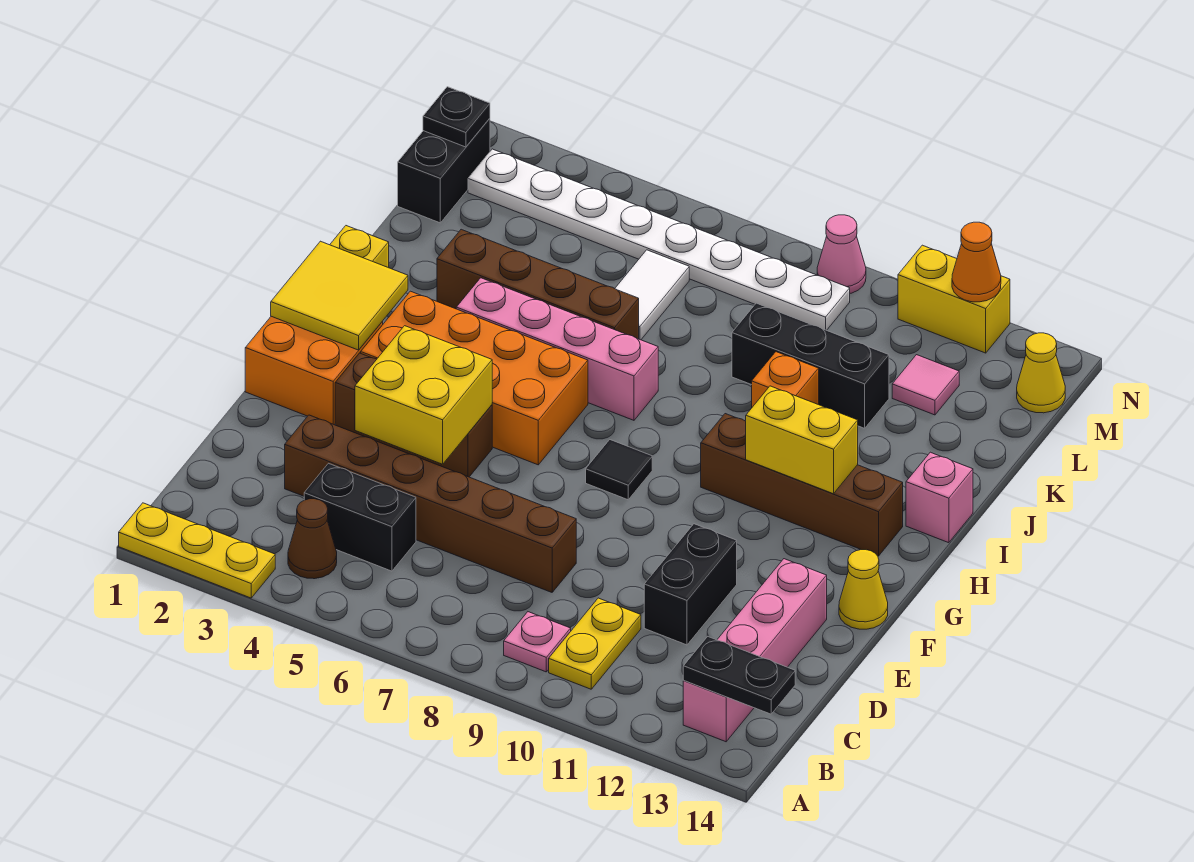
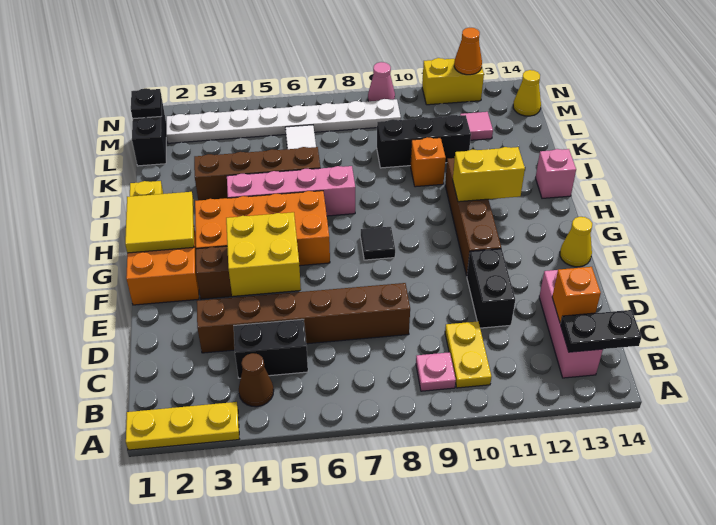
pink 1x4 brick [683,559,827,742] -> pink 1x3 brick [539,270,603,378]
none -> orange 1x1 brick [552,267,601,323]
brown 1x4 brick [701,414,903,556] -> brown 1x4 brick turned to [445,158,501,276]

